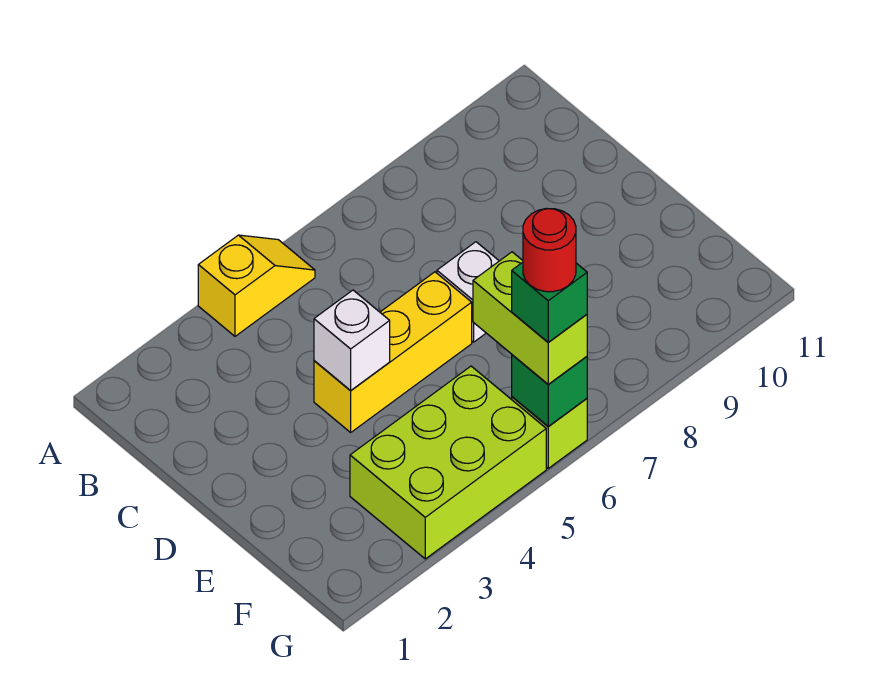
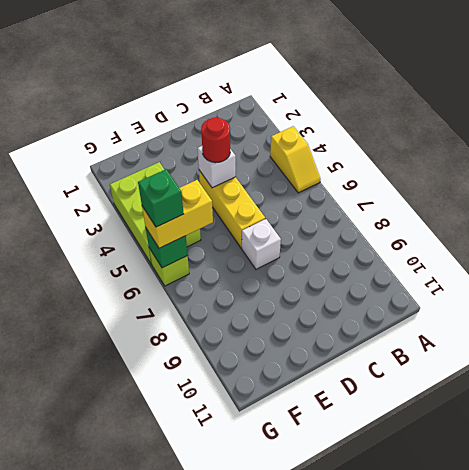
lime 1x2 brick [473,252,587,384] -> yellow 1x2 brick [142,180,213,248]
red 1x1 round brick [523,208,576,292] -> red 1x1 round brick moved to [201,118,230,163]

